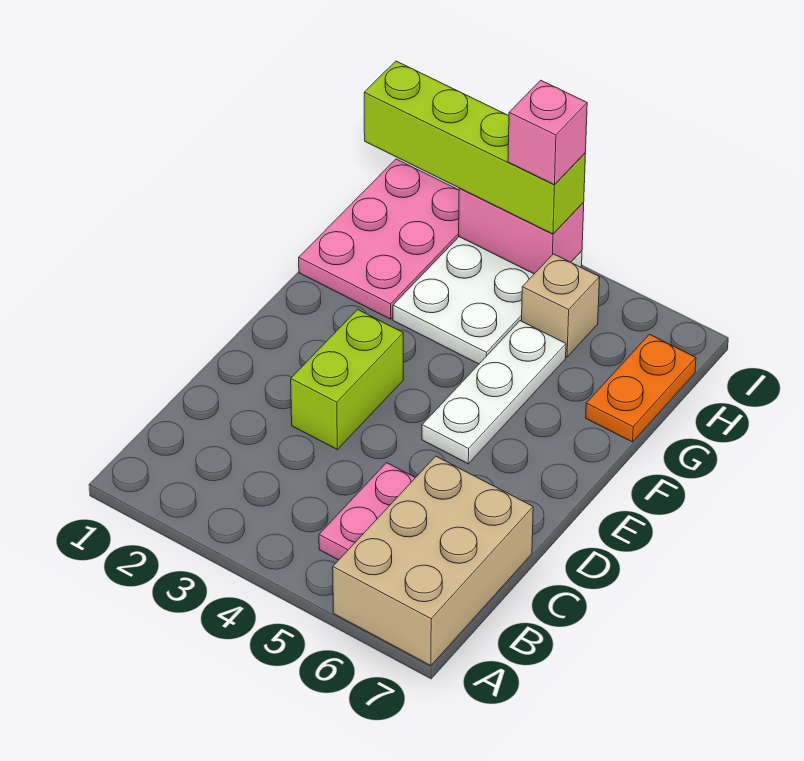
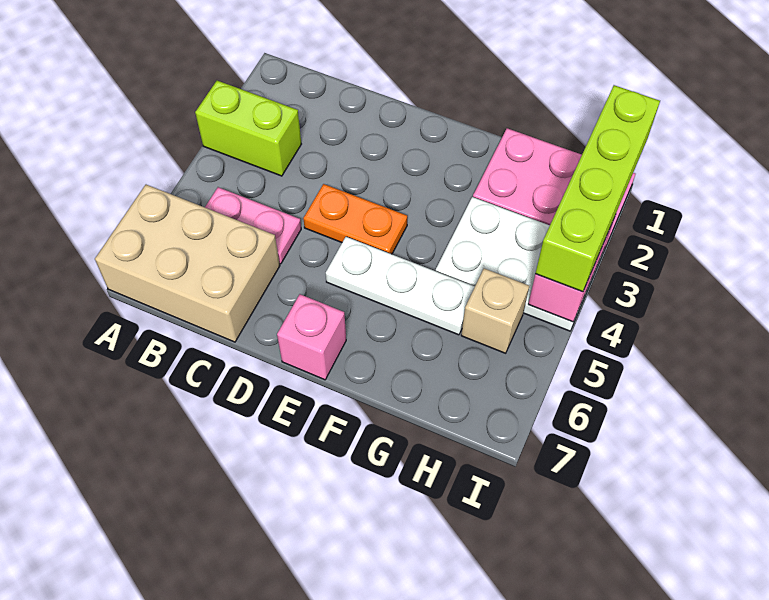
lime 1x2 brick [291,309,403,449] -> lime 1x2 brick moved to [195,81,301,176]
orange 1x2 plate [586,334,696,442] -> orange 1x2 plate moved to [303,184,407,254]
pink 1x1 brick [508,80,587,185] -> pink 1x1 brick moved to [277,294,346,380]

